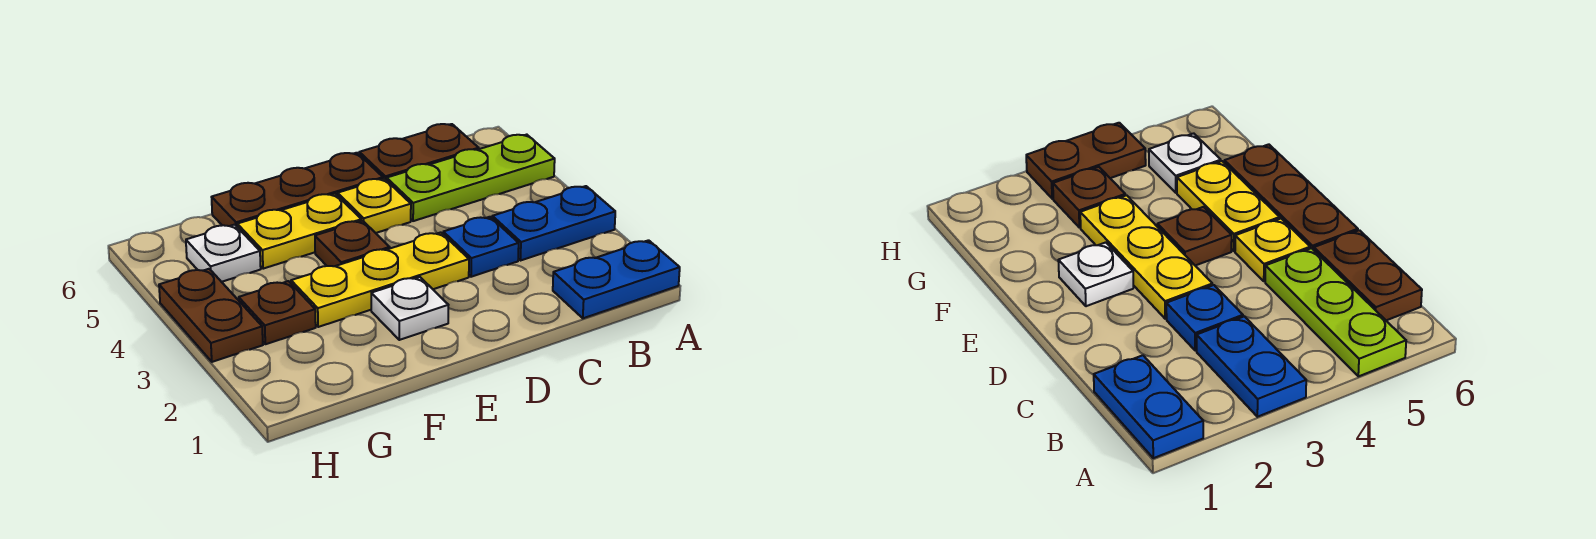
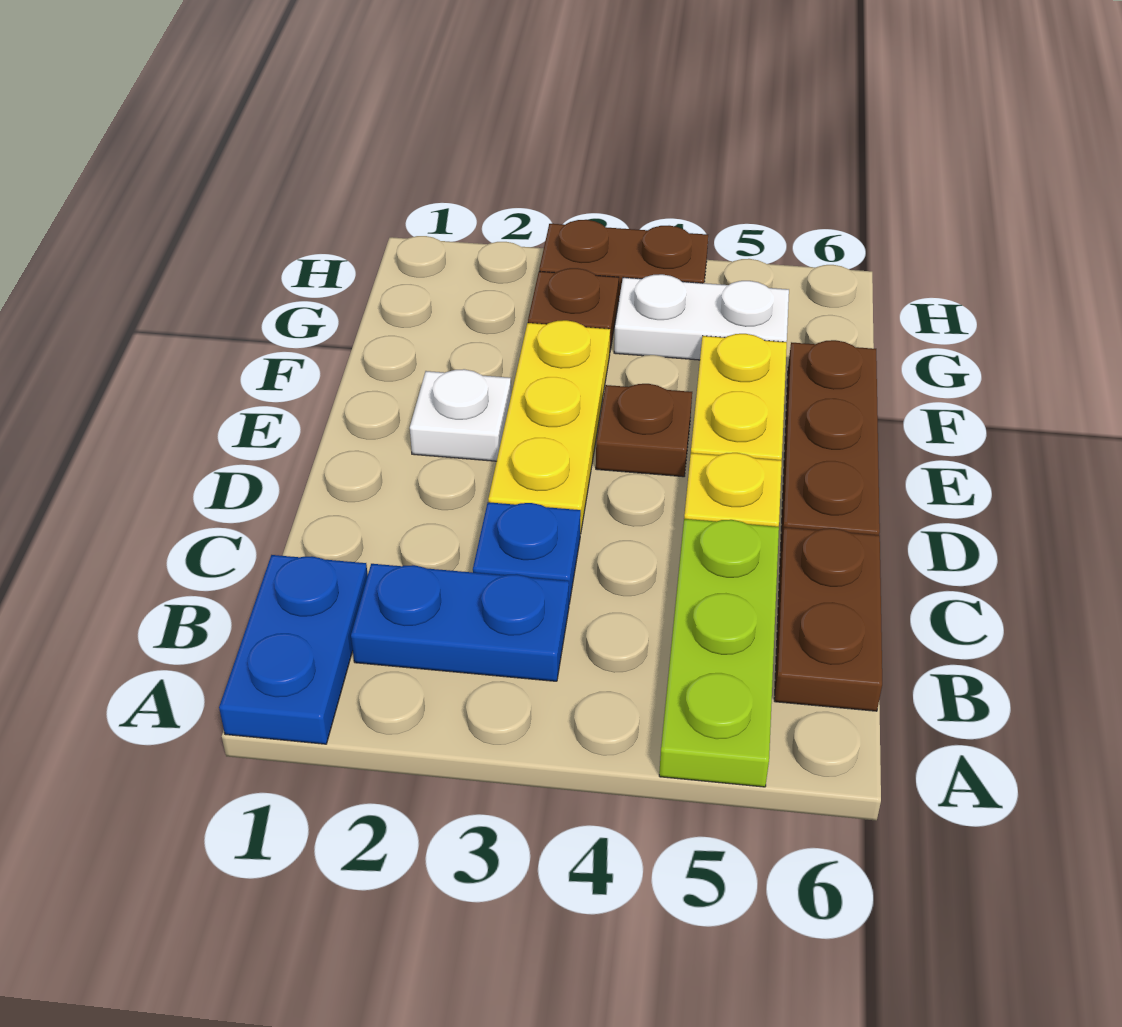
blue 1x2 plate [492,186,615,261] -> blue 1x2 plate turned to [351,564,569,681]
white 1x1 plate [186,225,261,282] -> white 1x2 plate [614,274,789,360]

